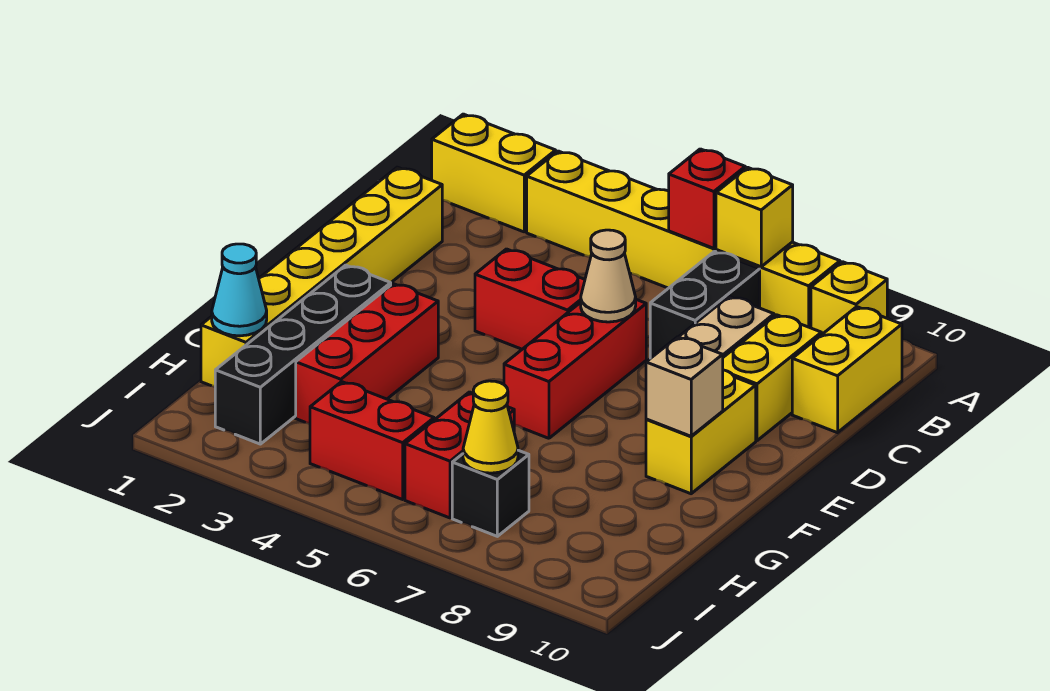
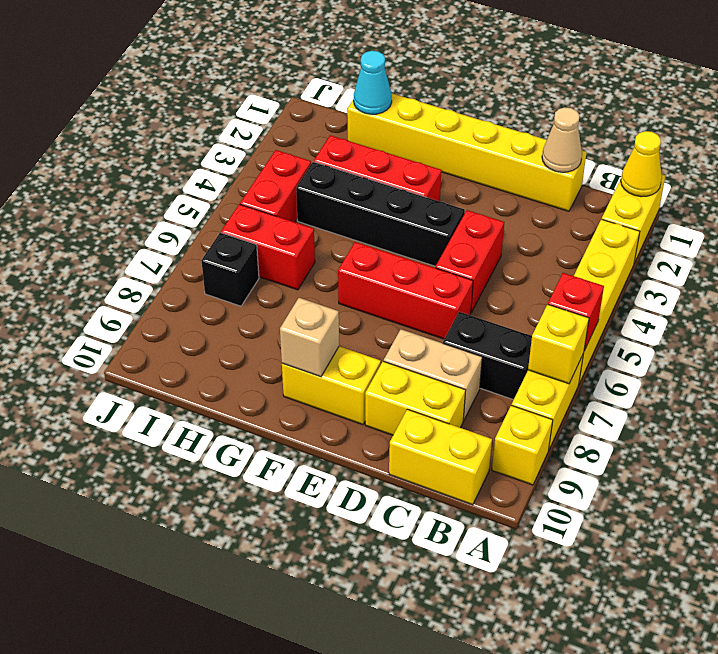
tan 1x1 cone [581,230,636,322] -> tan 1x1 cone moved to [542,107,582,172]
black 1x4 brick [215,265,391,444] -> black 1x4 brick moved to [296,162,465,266]
yellow 1x1 cone [463,381,518,473] -> yellow 1x1 cone moved to [621,131,662,197]

